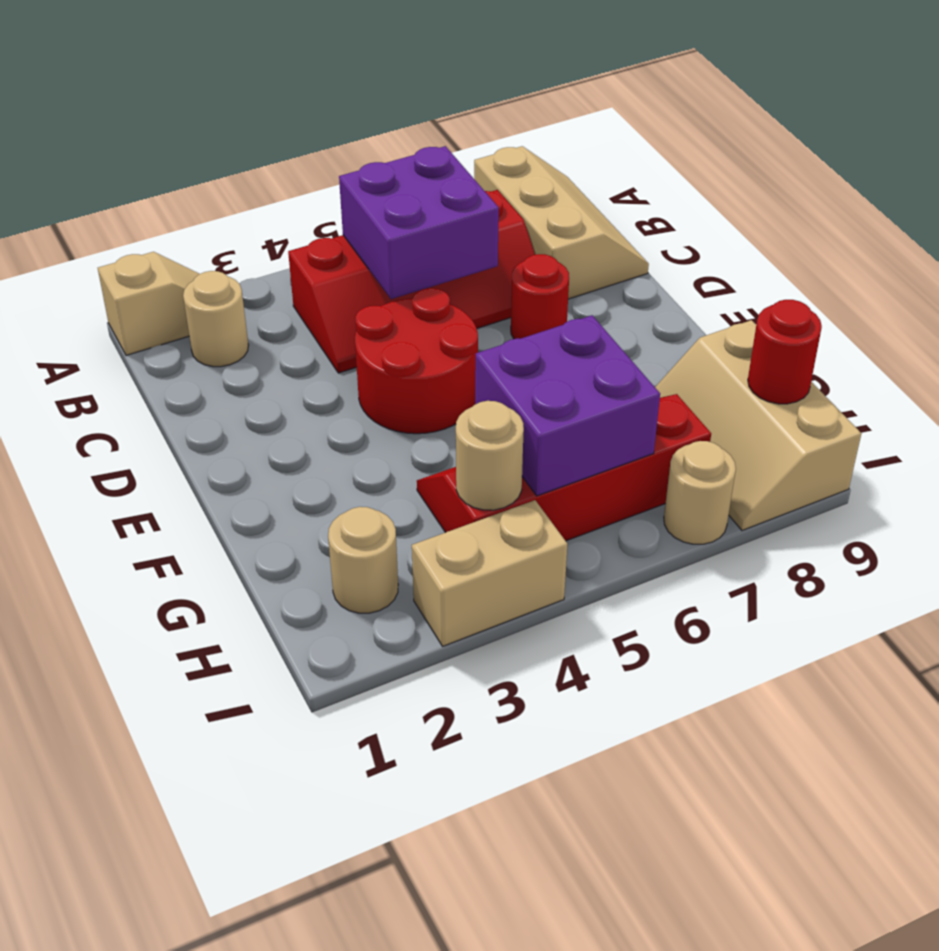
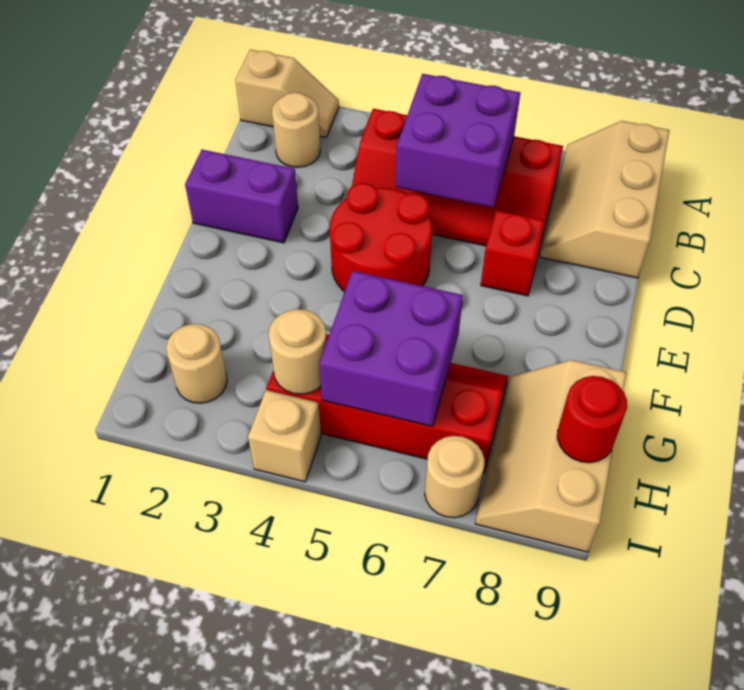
tan 2x3 slope [474,146,649,299] -> tan 2x3 slope turned to [540,121,670,278]
none -> purple 1x2 brick [185,150,298,243]
red 1x1 round brick [511,254,569,339] -> red 1x1 brick [481,210,545,296]
tan 1x2 brick [412,500,568,646] -> tan 1x1 brick [248,390,321,482]

